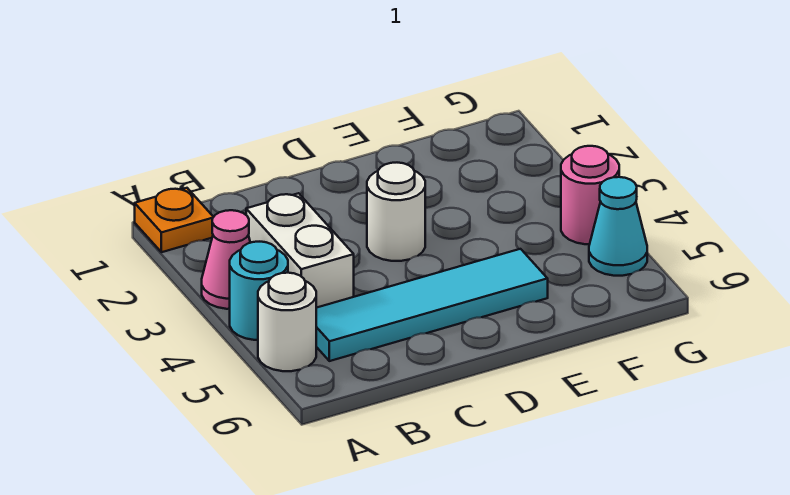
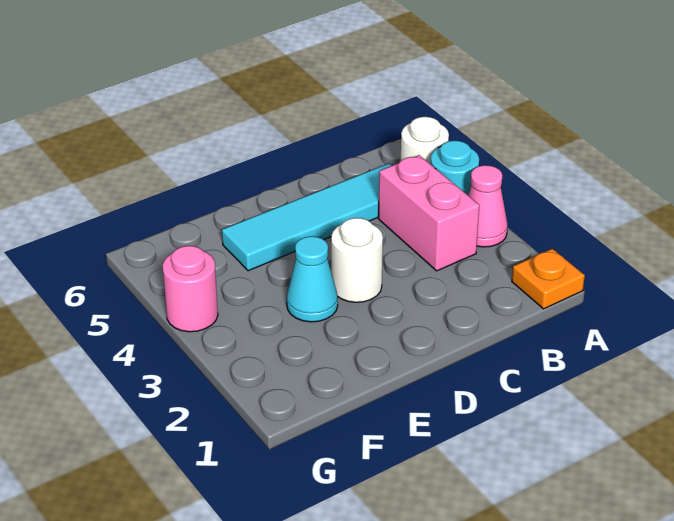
white 1x2 brick [246,193,354,308] -> pink 1x2 brick [378,155,479,271]
cyan 1x1 cone [589,177,647,276] -> cyan 1x1 cone moved to [287,236,338,322]

